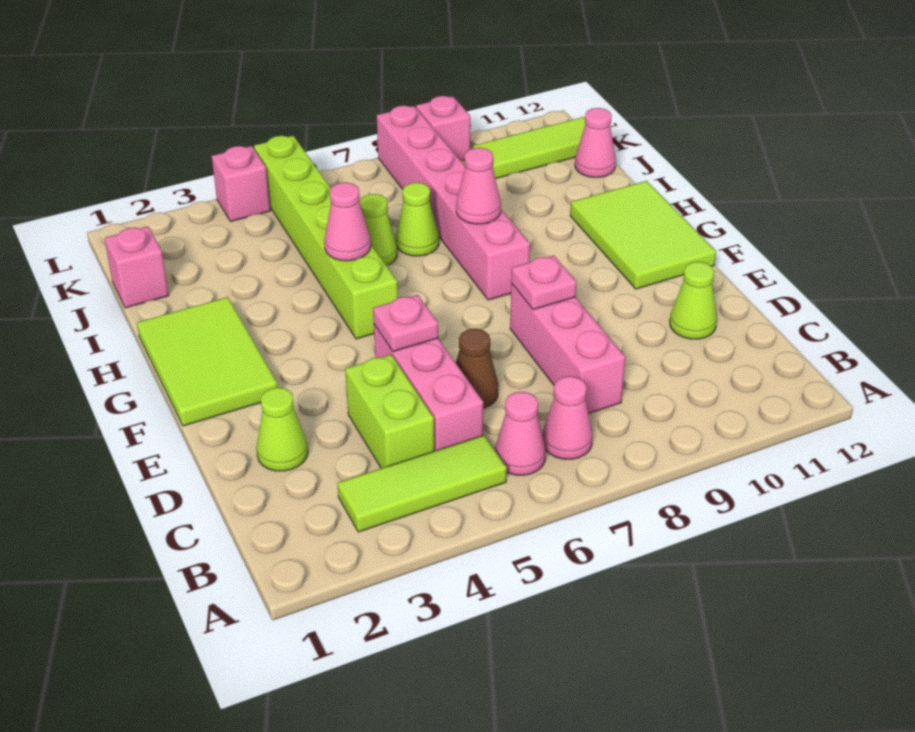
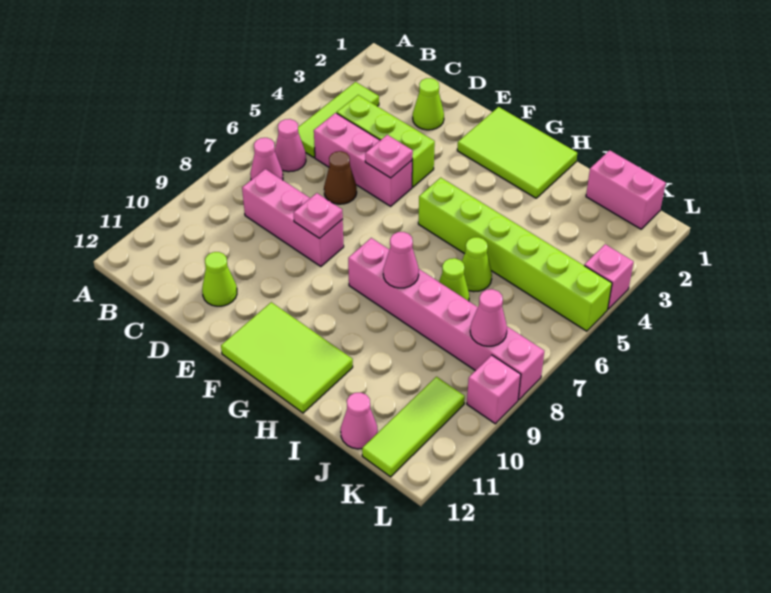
lime 1x2 brick [345,355,434,468] -> lime 1x3 brick [337,95,435,187]
pink 1x1 cone [324,182,371,261] -> pink 1x1 cone moved to [470,289,507,346]
pink 1x1 brick [105,226,169,308] -> pink 1x2 brick [586,150,666,229]

